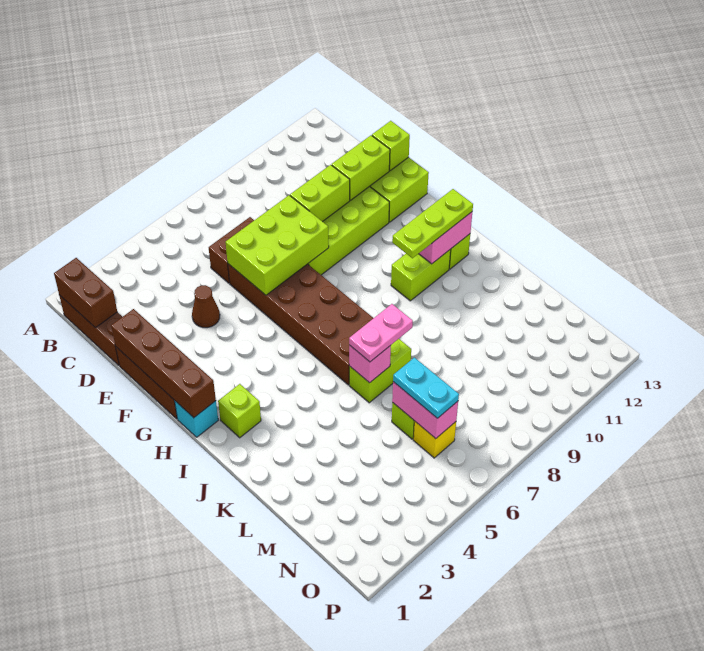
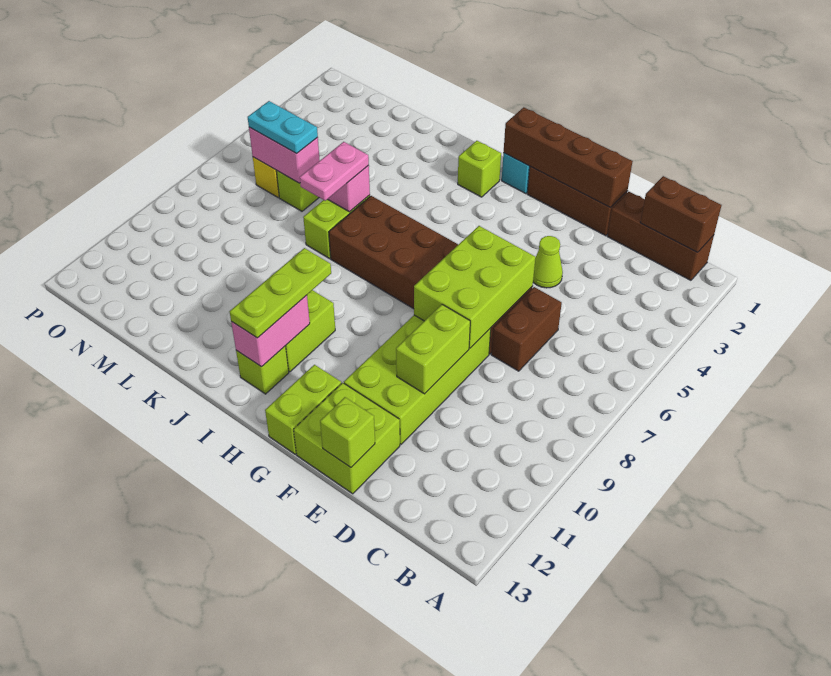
brown 1x1 cone [192,285,220,328] -> lime 1x1 cone [533,236,563,288]
lime 1x2 brick [332,135,390,200] -> lime 1x2 brick moved to [265,365,341,454]

